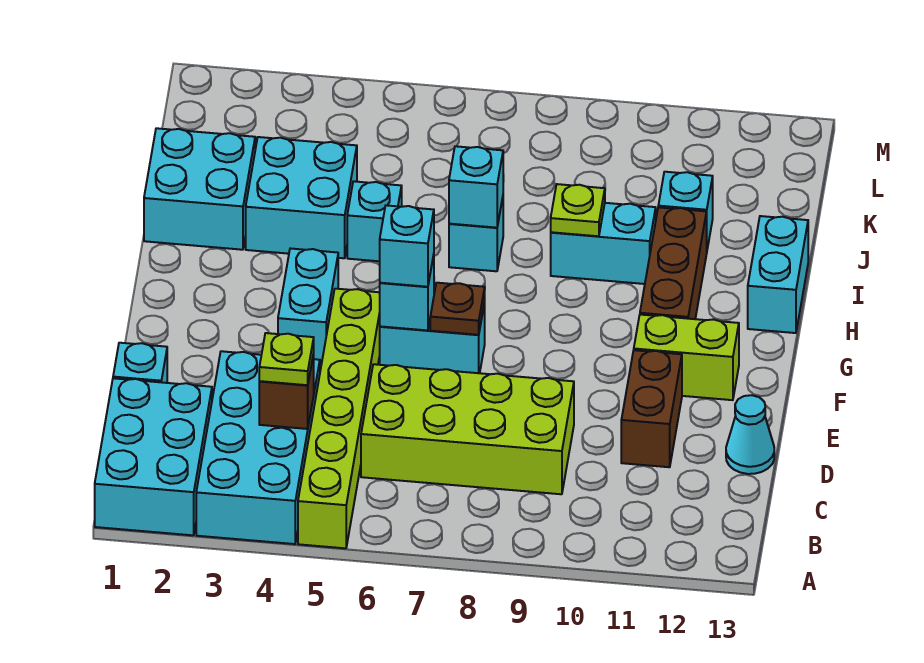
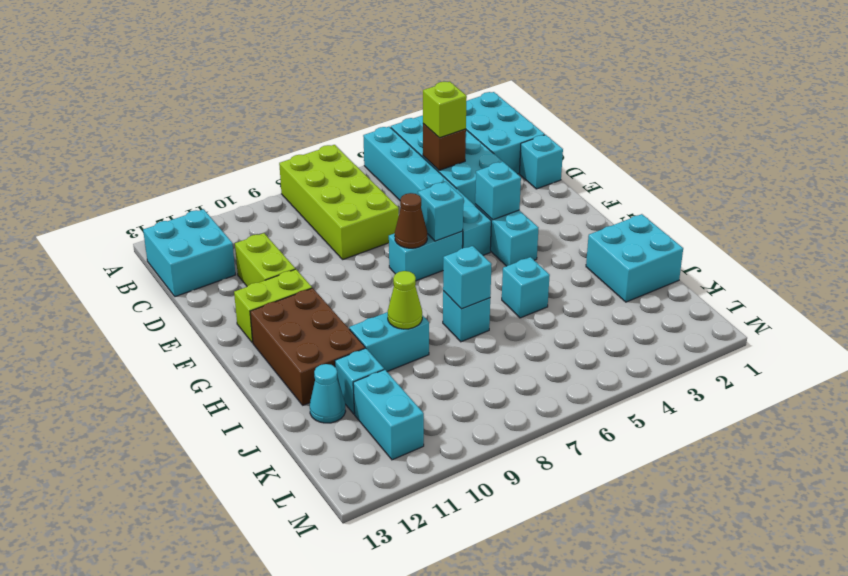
lime 1x6 brick [298,289,380,548] -> cyan 1x6 brick [363,127,491,255]
lime 1x1 plate [259,333,314,385] -> lime 1x1 brick [423,81,467,138]
lime 2x4 brick [361,364,574,494] -> lime 2x4 brick turned to [279,145,399,259]
brown 1x2 brick [621,350,682,467] -> lime 1x2 brick [235,233,295,286]
cyan 1x1 cone [726,395,774,474] -> cyan 1x1 cone moved to [310,364,346,423]
cyan 1x1 brick [380,205,434,287] -> cyan 1x1 brick moved to [475,162,521,220]
brown 1x1 plate [430,283,485,335] -> brown 1x1 cone [395,193,427,248]
brown 1x3 brick [640,207,707,319] -> brown 2x3 brick [250,288,365,405]
cyan 1x2 brick [748,216,808,333] -> cyan 1x2 brick moved to [353,370,424,460]
cyan 2x2 brick [246,137,357,258] -> cyan 2x2 brick moved to [143,209,236,297]
lime 1x1 plate [551,184,605,236] -> lime 1x1 cone [388,271,422,329]

